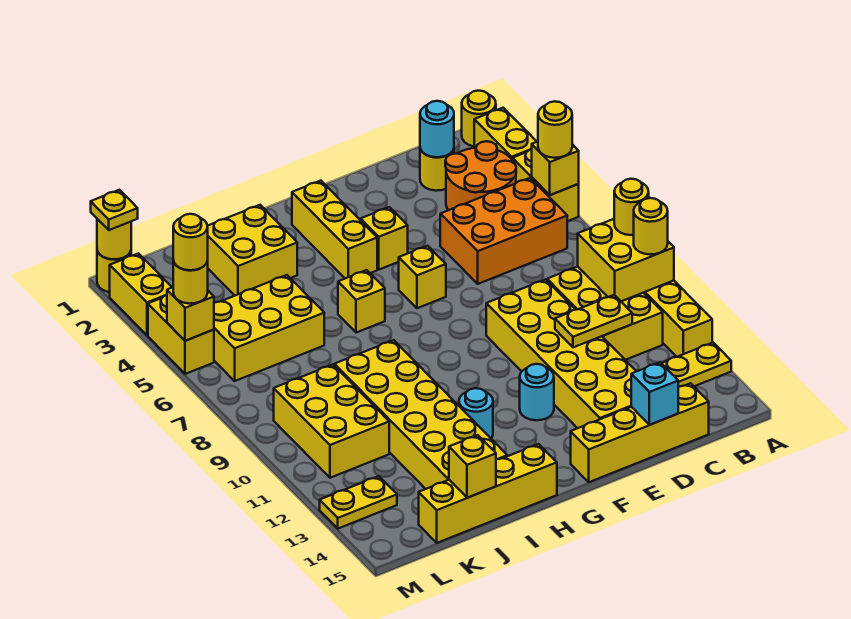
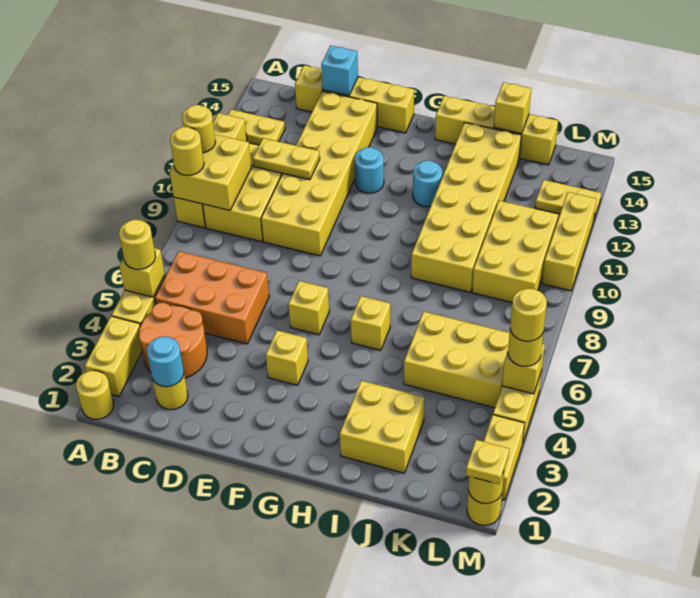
yellow 1x3 brick [292,181,377,278] -> yellow 1x3 brick moved to [542,192,596,291]

